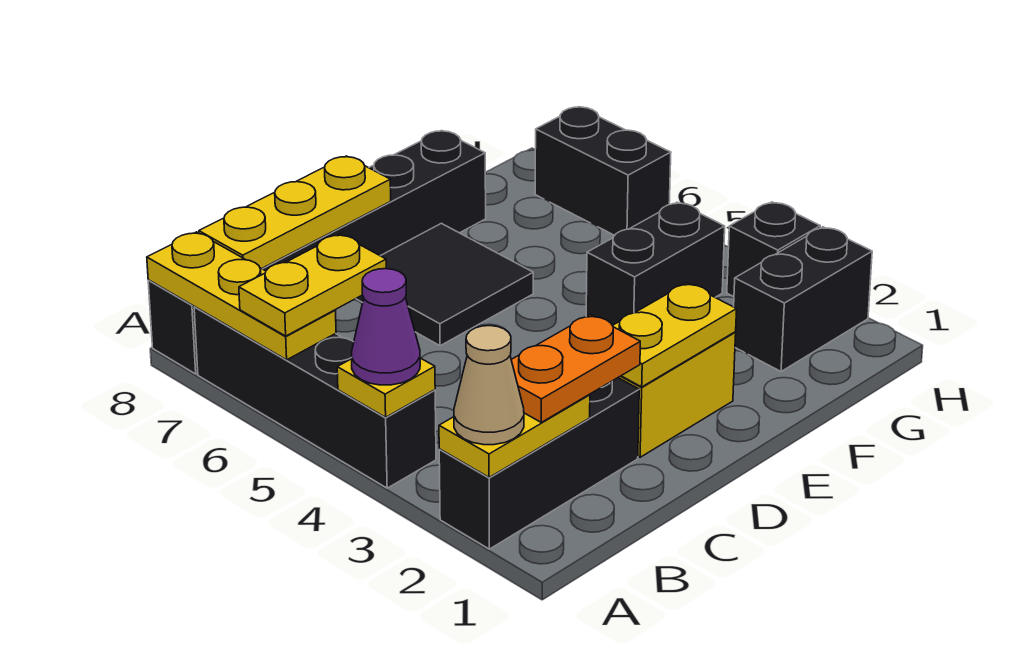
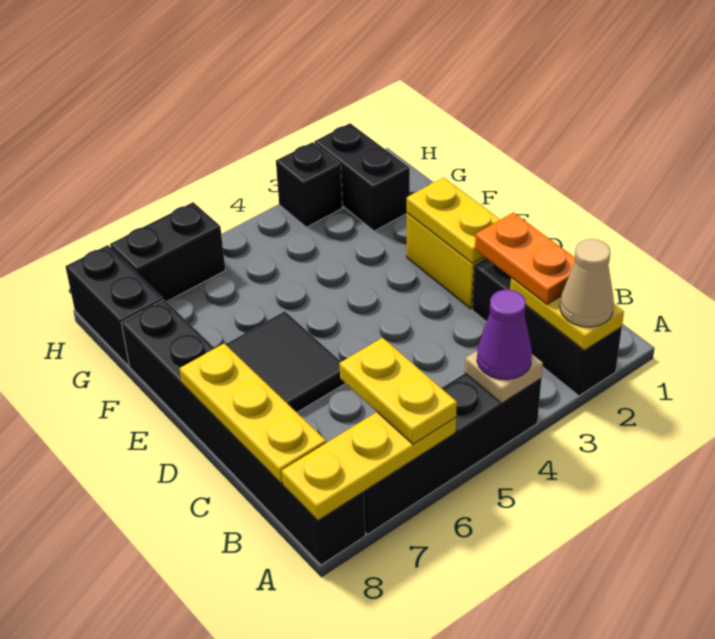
yellow 1x1 plate [337,358,435,417] -> tan 1x1 plate [465,351,543,403]
black 1x2 brick [586,202,725,325] -> black 1x2 brick moved to [65,245,163,366]

